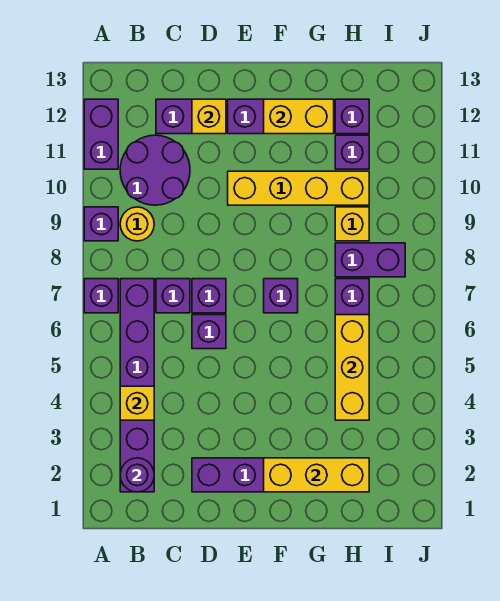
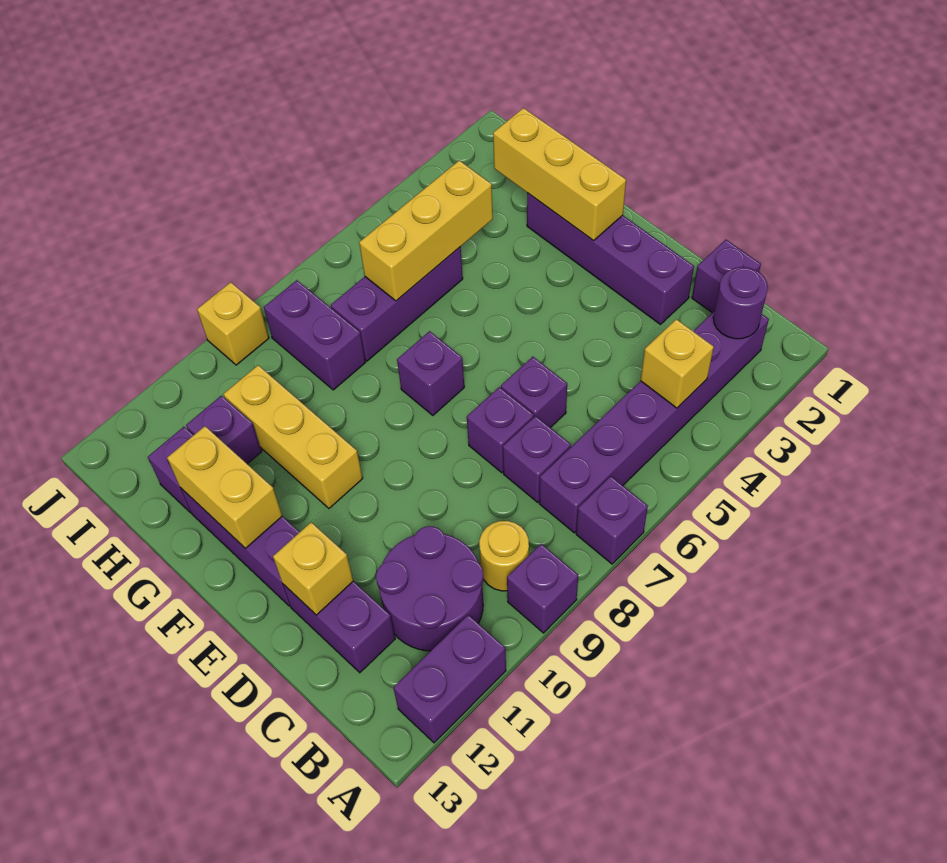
none -> purple 1x1 brick [692,240,761,313]
yellow 1x4 brick [228,171,369,205] -> yellow 1x3 brick [223,365,363,508]
yellow 1x1 brick [335,207,369,241] -> yellow 1x1 brick moved to [197,282,269,365]

